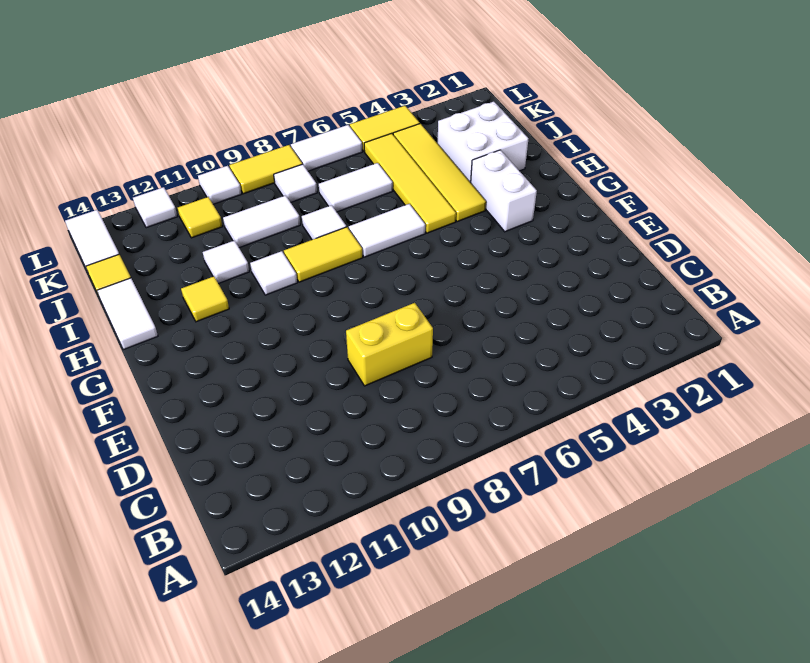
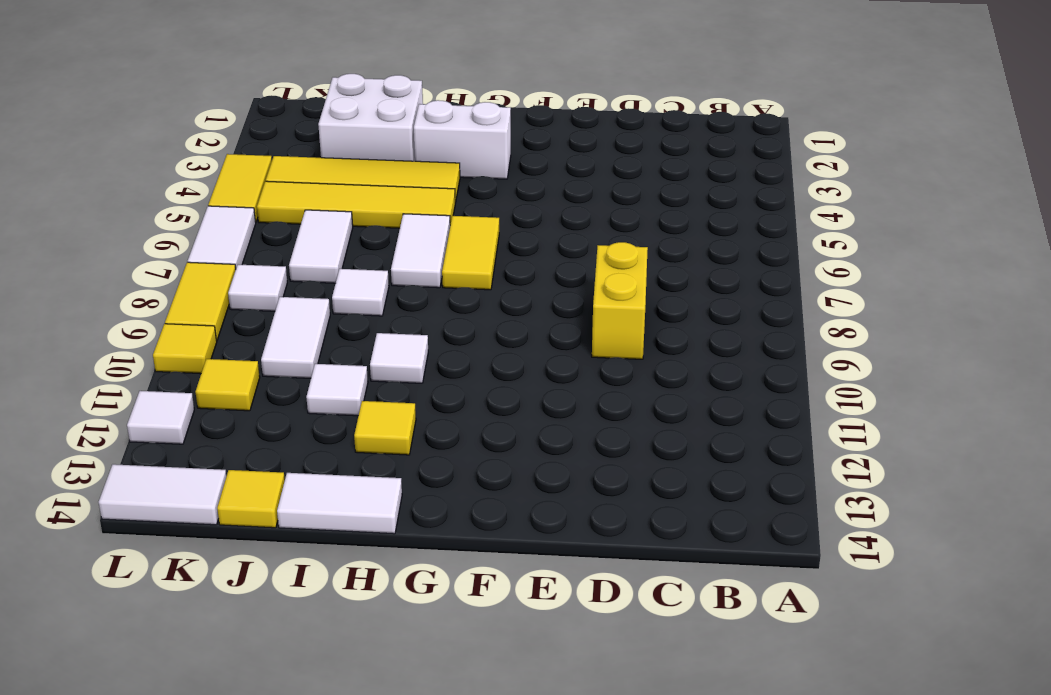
yellow 1x2 tile [284,227,363,282] -> yellow 1x2 tile moved to [442,216,499,290]
white 1x1 tile [198,166,241,204] -> yellow 1x1 tile [153,324,217,374]

